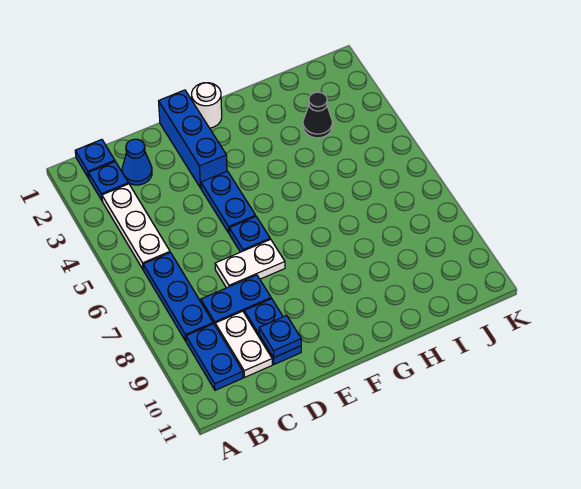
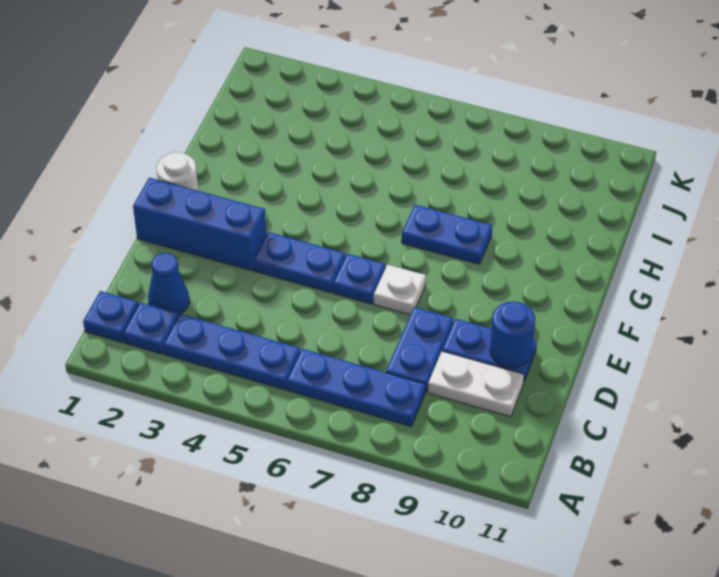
white 1x3 plate [102,184,170,270] -> blue 1x3 plate [164,314,300,390]
blue 1x2 plate [186,324,243,390] -> blue 1x2 plate moved to [402,205,492,264]
white 1x2 plate [215,239,285,288] -> white 1x1 plate [374,265,426,315]
blue 1x1 plate [259,316,301,357] -> blue 1x1 round brick [490,302,535,368]
black 1x1 cone [303,92,332,138] -> none

